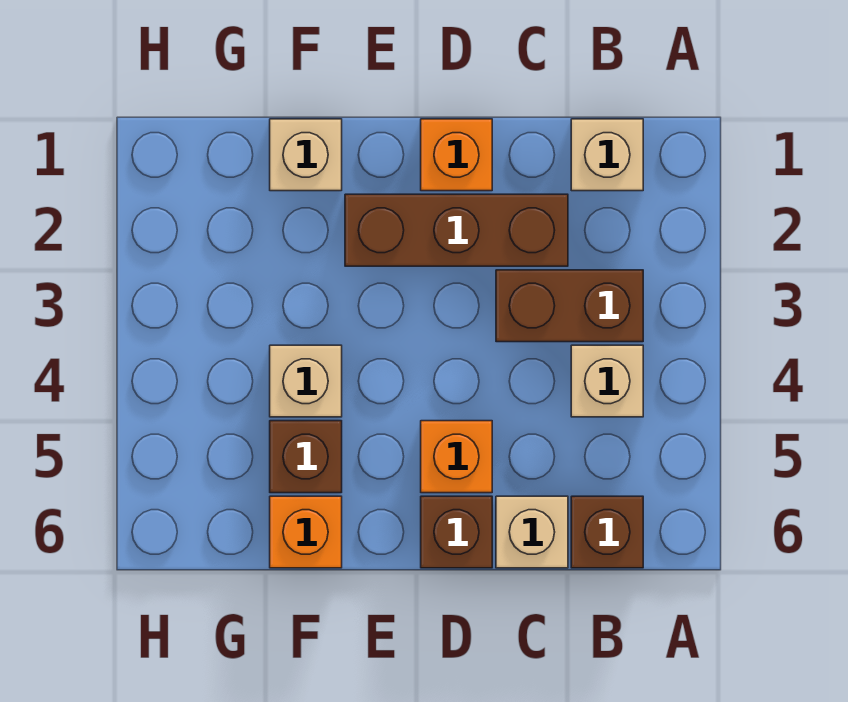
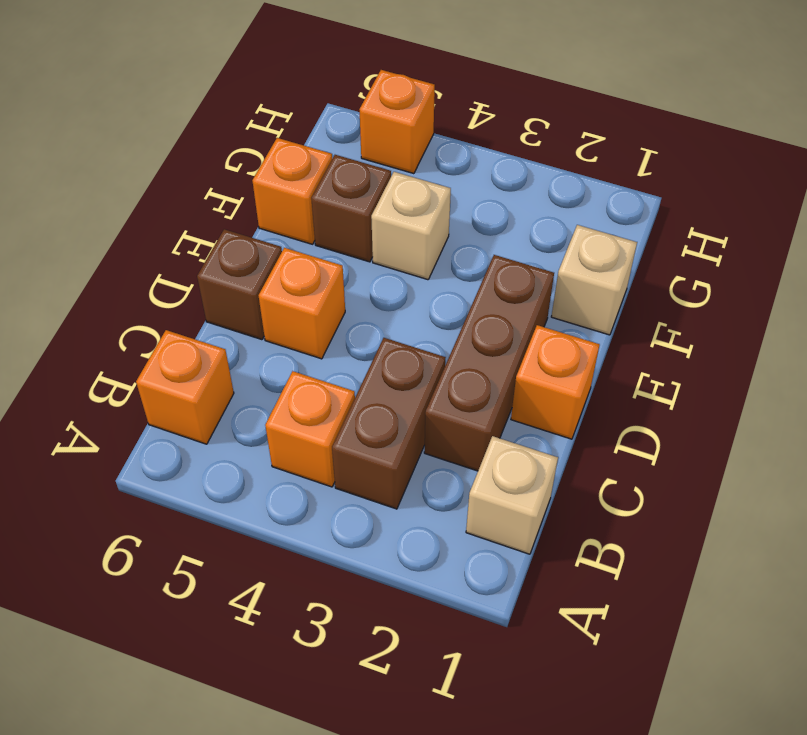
tan 1x1 brick [571,345,643,417] -> orange 1x1 brick [265,371,355,487]
brown 1x1 brick [571,496,643,568] -> orange 1x1 brick [136,330,234,444]
tan 1x1 brick [496,496,568,568] -> none
none -> orange 1x1 brick [359,70,435,174]

